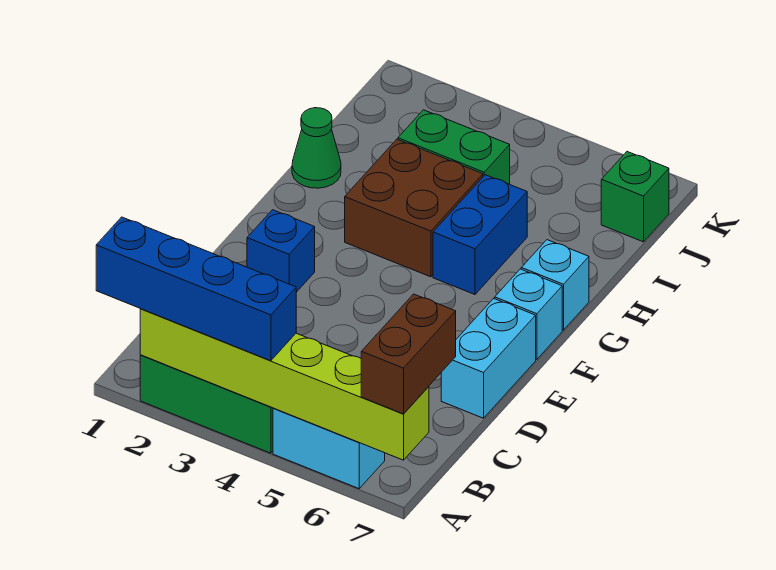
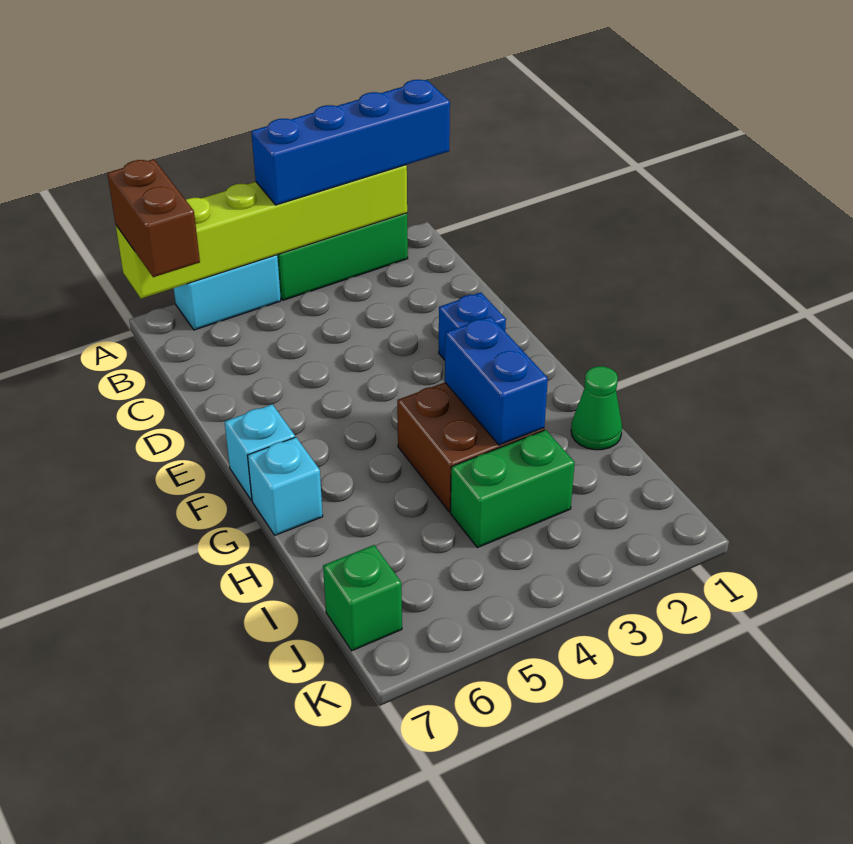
cyan 1x2 brick [441,298,536,418] -> none
blue 1x2 brick [433,175,527,294] -> blue 1x2 brick moved to [445,316,548,445]

